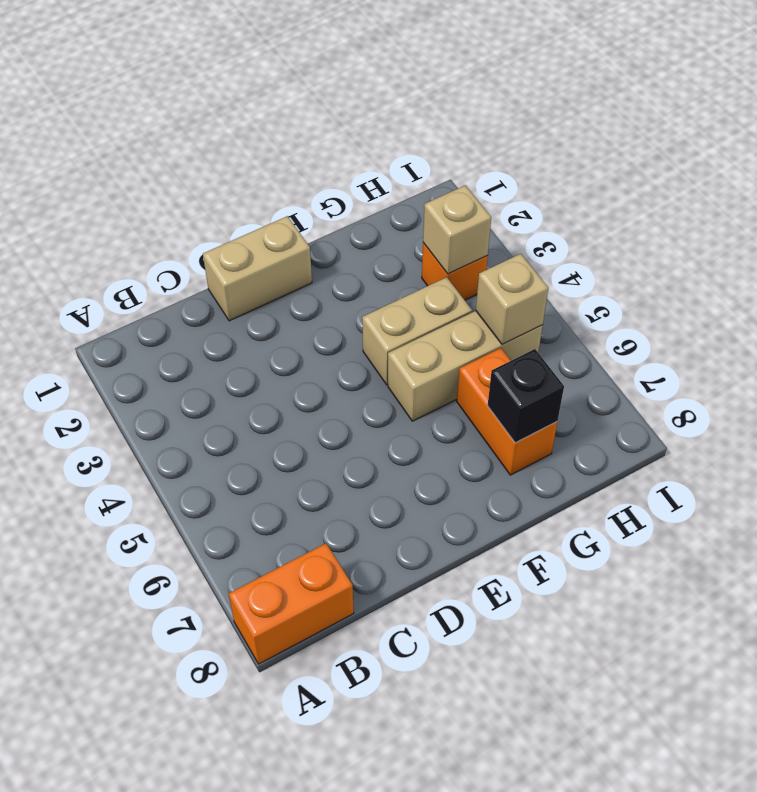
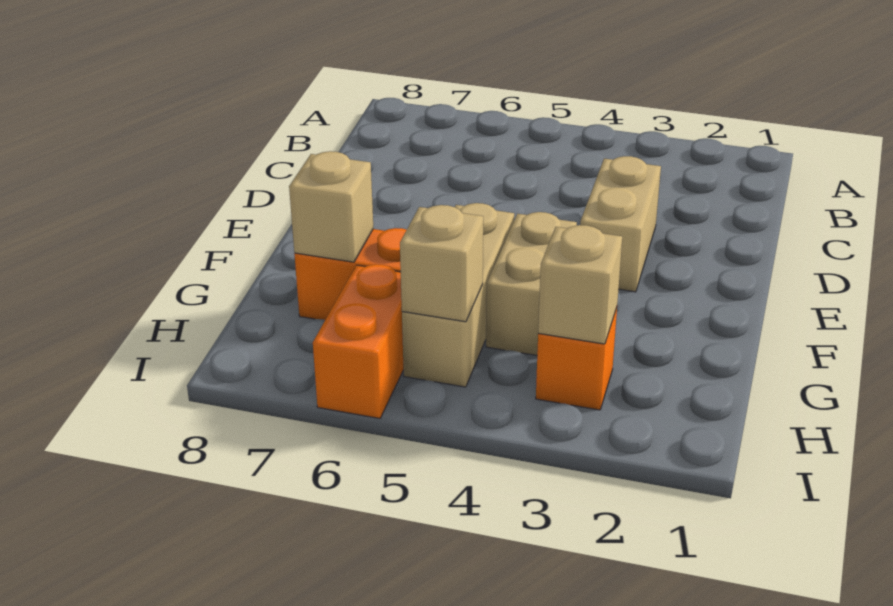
orange 1x2 brick [229,543,354,664] -> orange 1x2 brick moved to [313,264,404,418]
tan 1x2 brick [203,216,312,321] -> tan 1x2 brick moved to [580,156,661,292]
black 1x1 brick [488,349,564,443] -> tan 1x1 brick [289,151,373,262]

